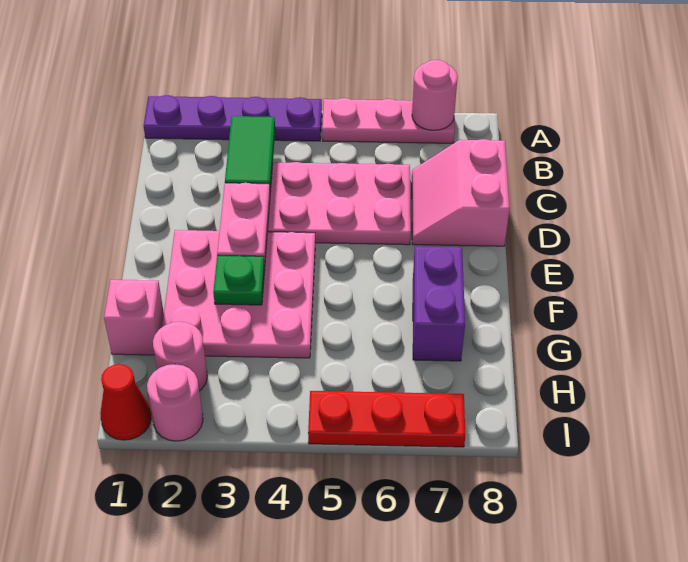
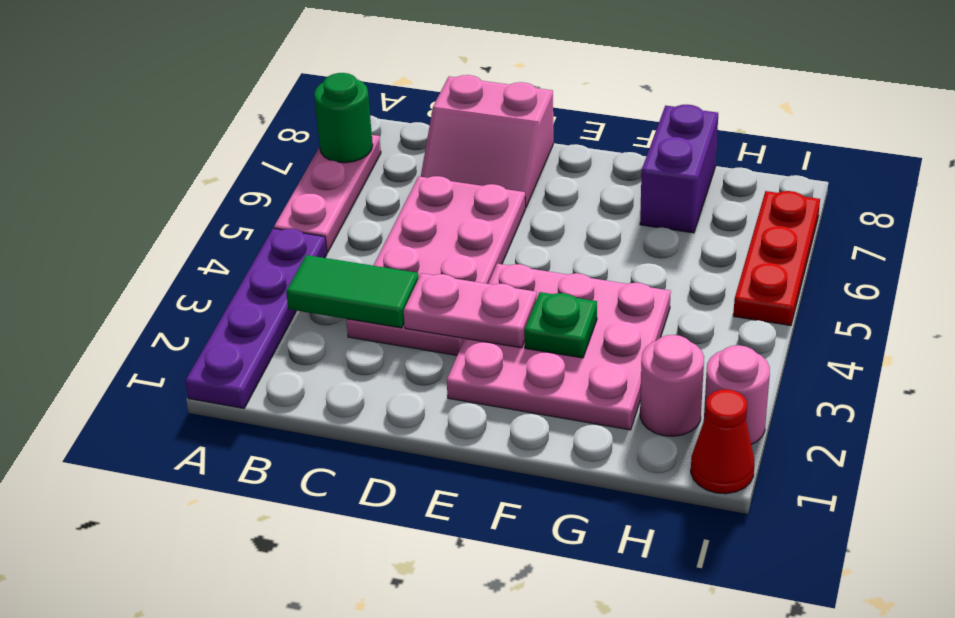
pink 1x1 round brick [412,60,458,130] -> green 1x1 round brick [314,73,373,163]
purple 1x2 brick [413,246,465,361] -> purple 1x2 brick turned to [640,105,718,233]
pink 1x1 brick [104,280,164,355] -> none

